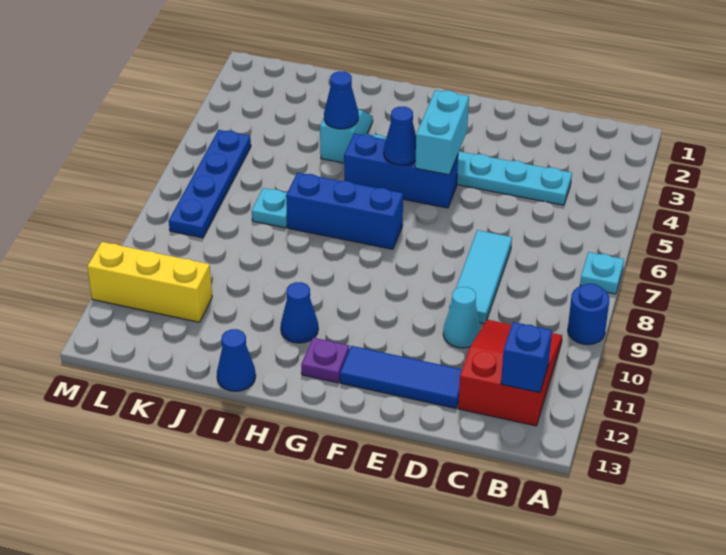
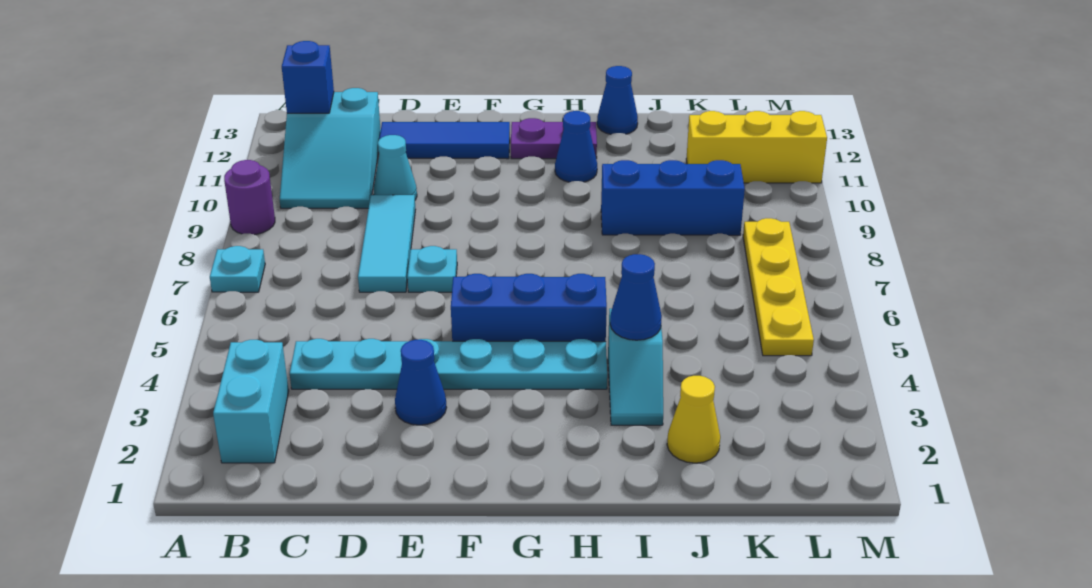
blue 1x1 round brick [568,284,609,345] -> purple 1x1 round brick [224,160,275,235]
red 2x3 slope [458,320,562,426] -> cyan 2x3 slope [280,88,381,208]
cyan 1x2 brick [415,90,469,175] -> cyan 1x2 brick moved to [213,340,289,463]
blue 1x1 cone [384,107,416,165] -> blue 1x1 cone moved to [395,340,447,425]
blue 1x3 brick [286,173,403,249] -> blue 1x3 brick moved to [601,160,745,235]
purple 1x1 plate [301,338,349,383] -> purple 1x2 plate [511,118,597,159]
none -> yellow 1x1 cone [667,376,720,463]
cyan 1x1 plate [252,188,287,228] -> cyan 1x1 plate moved to [407,246,457,292]
blue 1x4 plate [169,130,251,238] -> yellow 1x4 plate [743,218,814,356]

